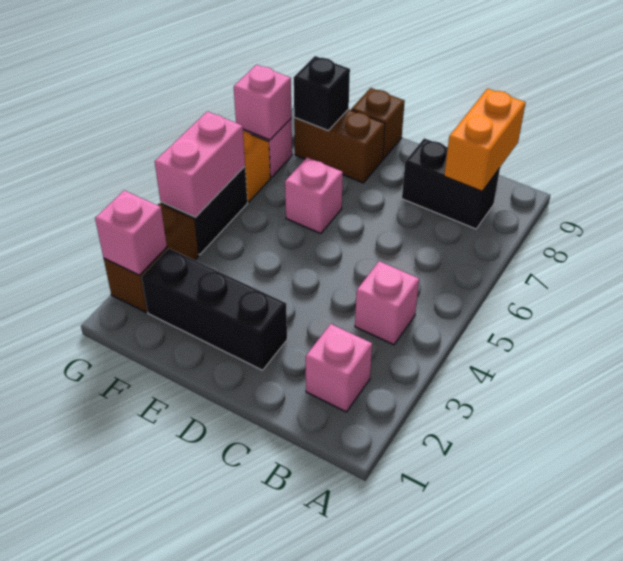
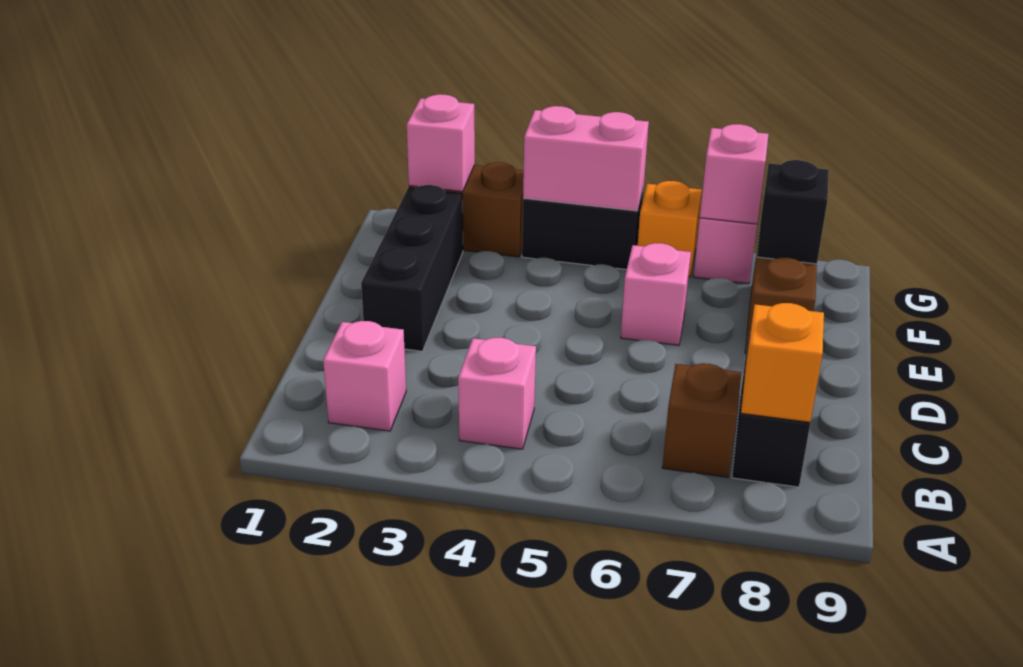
orange 1x2 brick [444,89,526,191] -> orange 1x1 brick [741,303,824,422]
brown 1x1 brick [351,88,405,159] -> brown 1x1 brick moved to [662,363,742,477]

